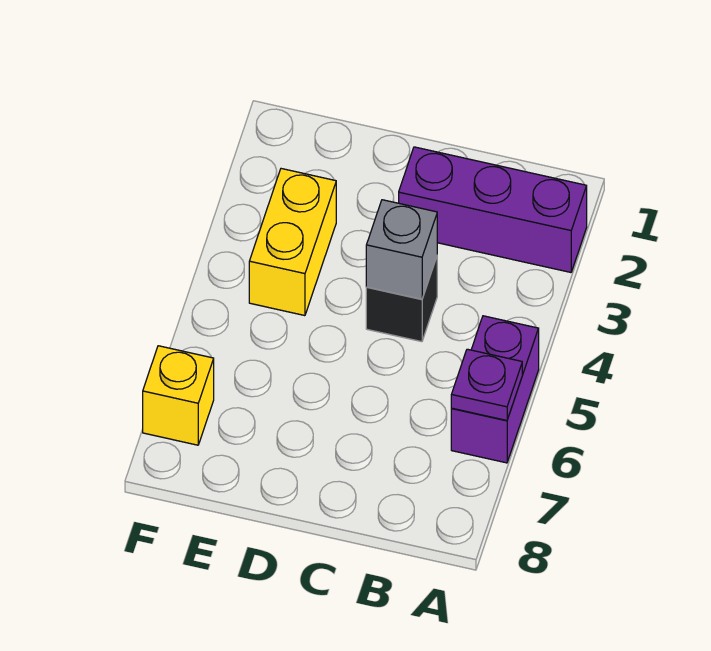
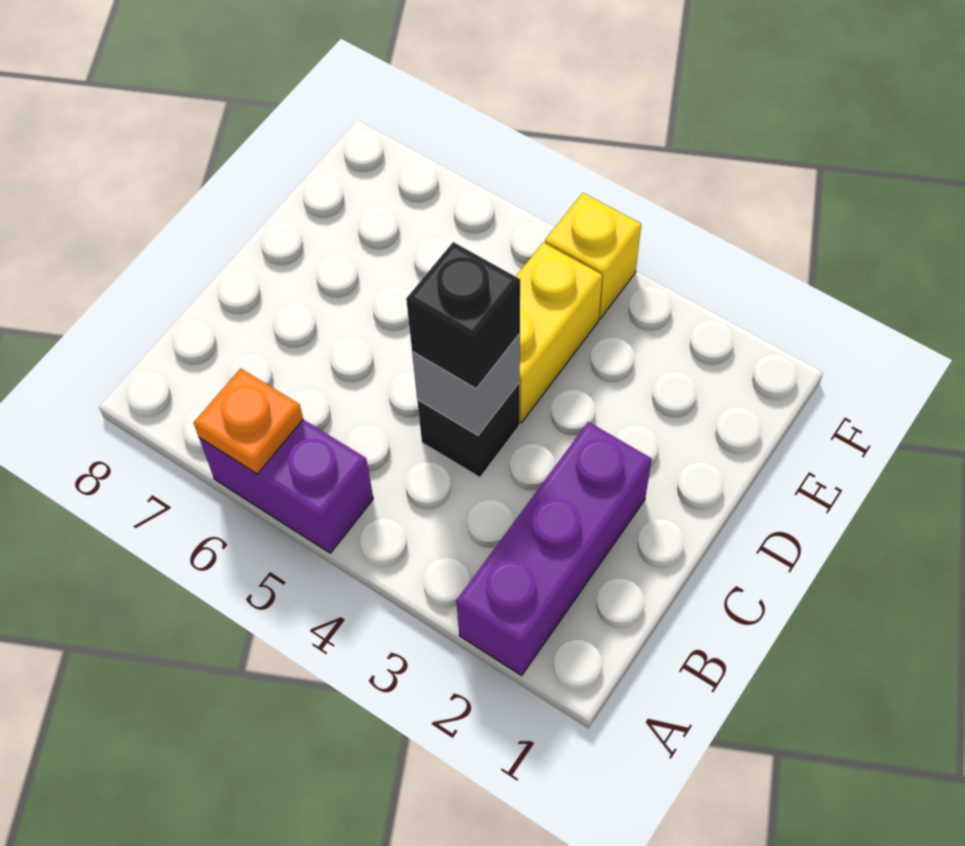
purple 1x1 plate [451,349,522,420] -> orange 1x1 plate [193,368,303,474]
none -> black 1x1 brick [406,242,520,388]
yellow 1x2 brick [249,169,336,316] -> yellow 1x2 brick turned to [516,243,602,423]
yellow 1x1 brick [143,346,214,445] -> yellow 1x1 brick moved to [545,193,641,319]

